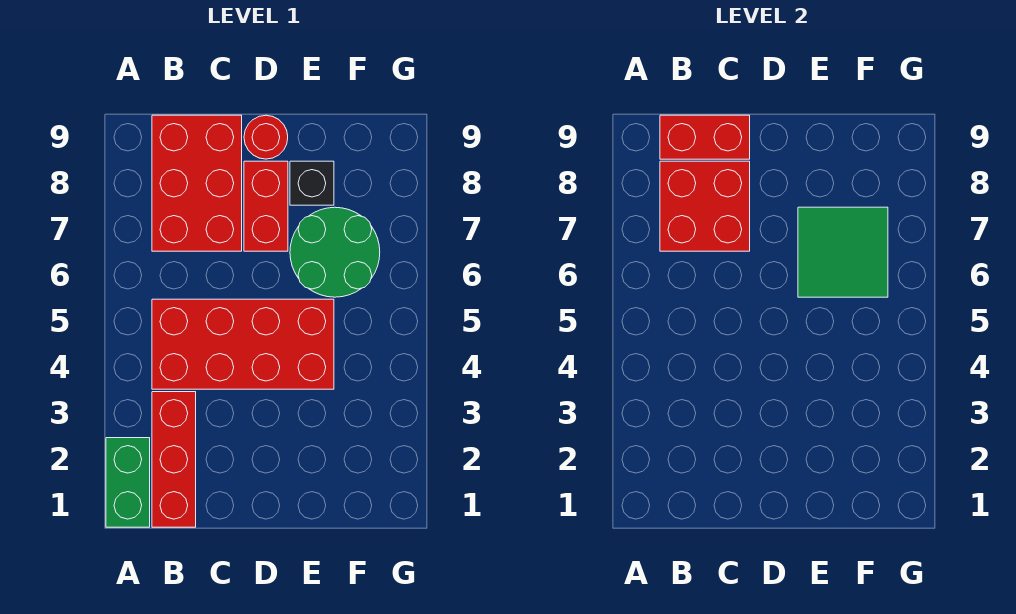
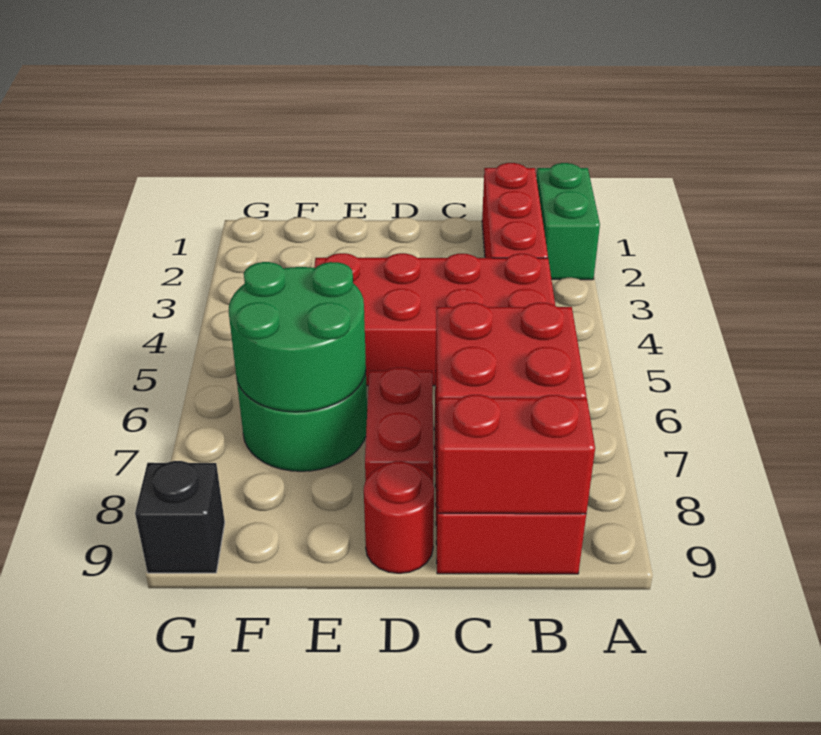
green 2x2 tile [798,207,888,297] -> green 2x2 round brick [229,262,366,412]
black 1x1 brick [290,161,334,205] -> black 1x1 brick moved to [135,461,225,573]

